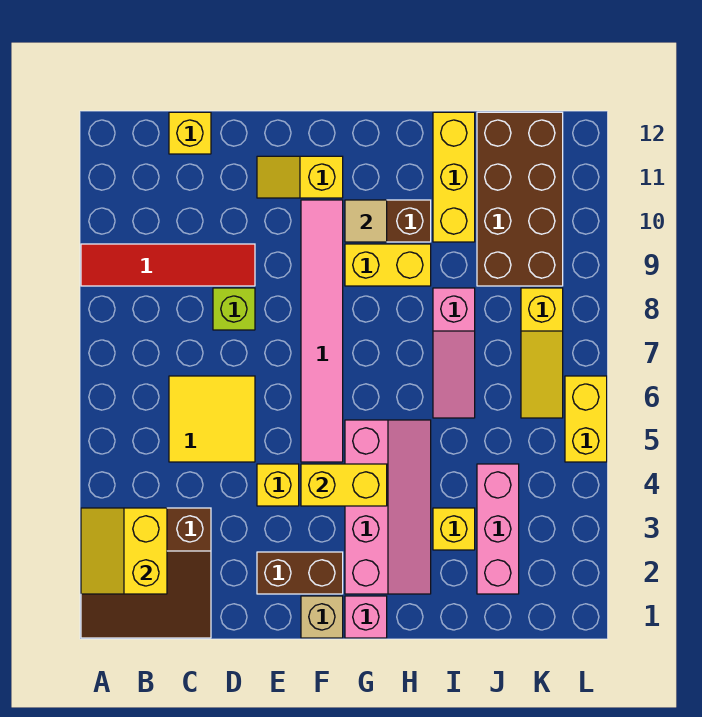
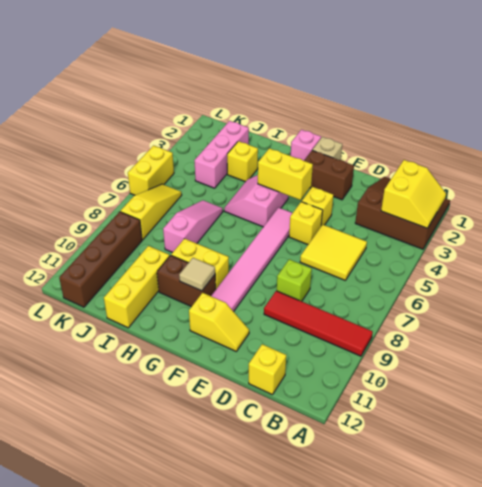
none -> yellow 1x1 brick [289,202,323,245]
pink 2x4 slope [345,420,431,594] -> pink 2x2 slope [224,175,288,227]
brown 2x4 brick [477,112,563,286] -> brown 1x4 brick [59,212,142,307]

